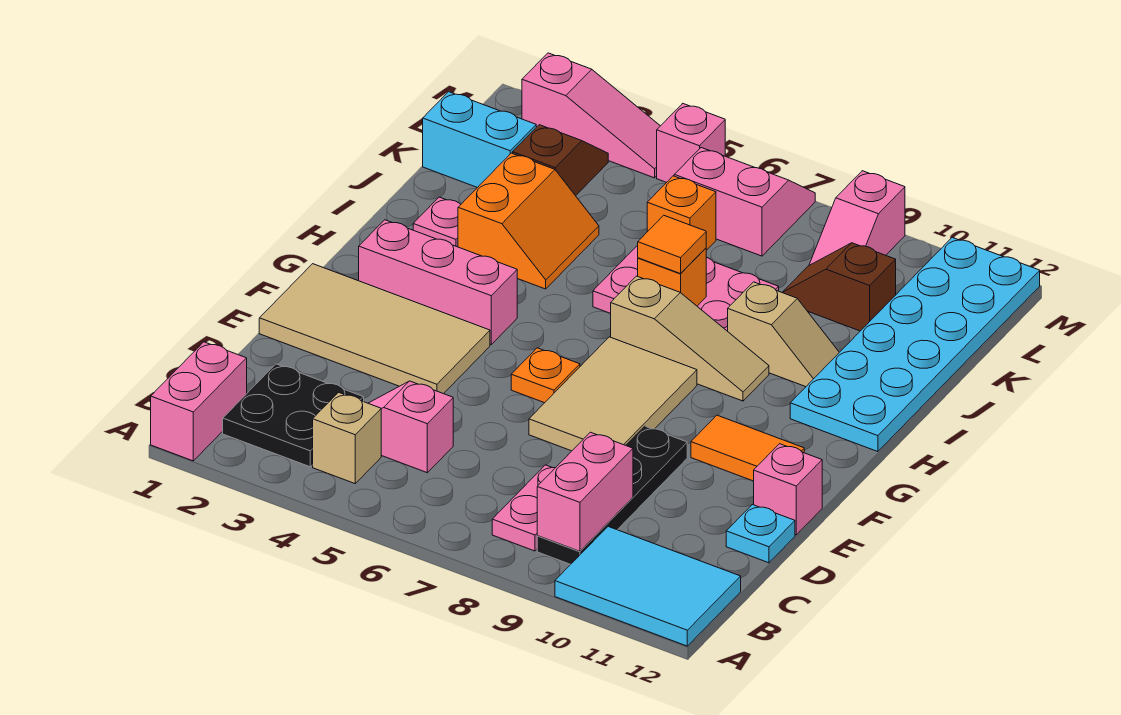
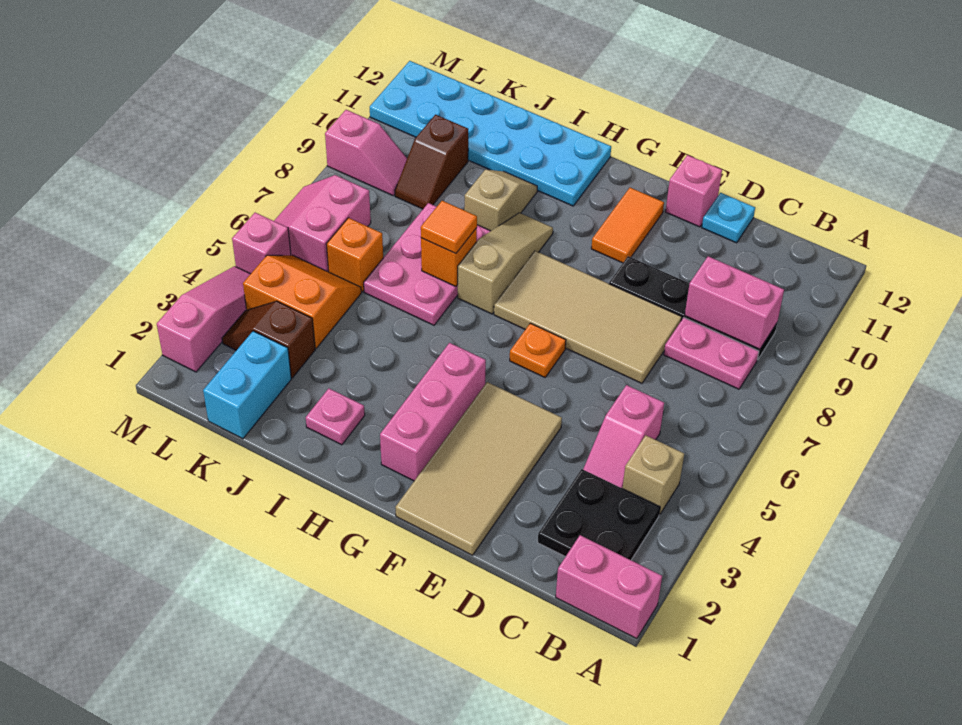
cyan 2x3 tile [555,527,741,646] -> none
tan 2x3 tile [529,337,697,451] -> tan 2x4 tile [494,251,682,383]
orange 2x2 slope [458,153,599,289] -> orange 2x2 slope moved to [243,255,361,348]

